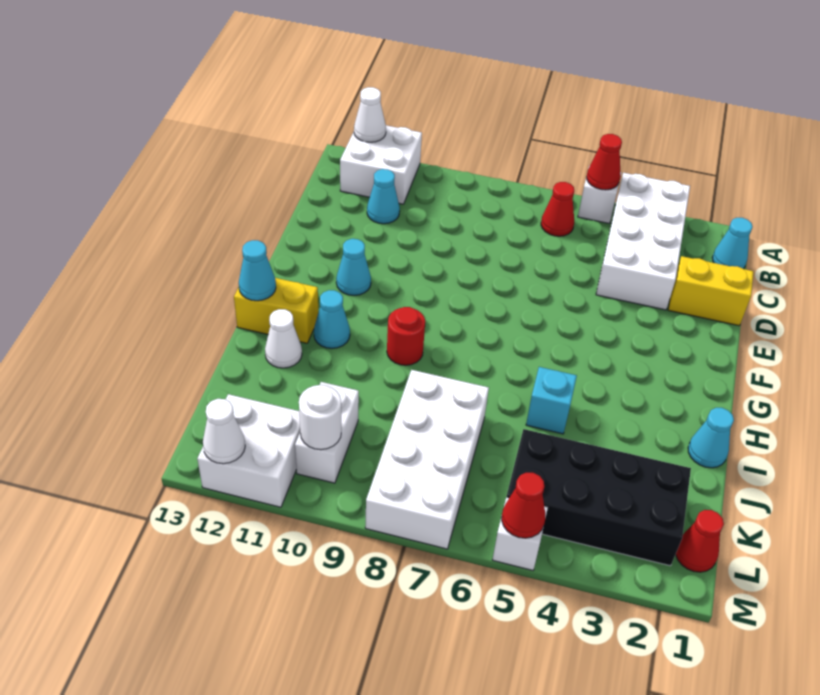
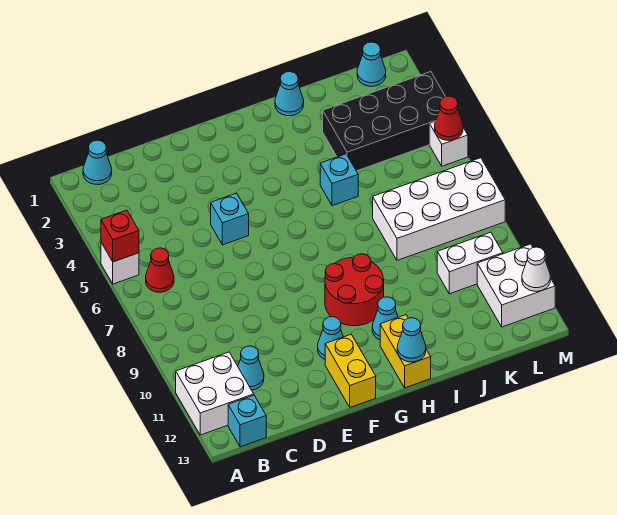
white 2x4 brick [596,173,690,310] -> none
red 1x1 cone [587,134,622,190] -> red 1x1 brick [101,210,139,262]
white 1x1 cone [354,87,386,142] -> none
none -> cyan 1x1 brick [228,395,266,447]
yellow 1x2 brick [668,256,754,326] -> yellow 1x2 brick moved to [325,335,376,407]
none -> cyan 1x1 brick [211,193,249,245]
red 1x1 round brick [387,307,425,365] -> red 2x2 round brick [325,254,384,326]
white 1x1 cone [265,309,302,368] -> none
black 2x4 brick [506,429,691,566] -> black 2x4 brick turned to [323,72,446,171]
red 1x1 cone [676,510,724,572] -> cyan 1x1 cone [357,42,386,86]
white 1x1 round brick [299,385,341,450] -> none

